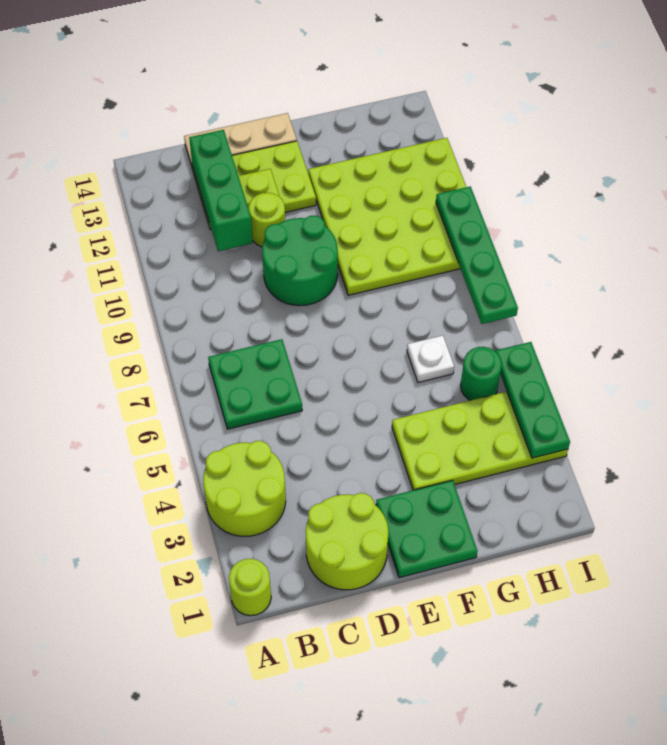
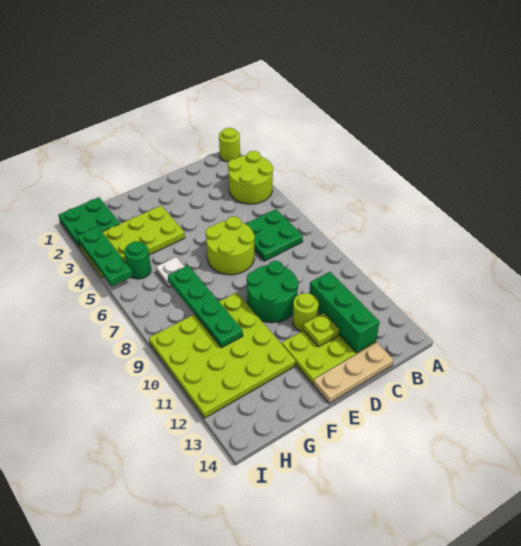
lime 2x2 round brick [306,493,388,590] -> lime 2x2 round brick moved to [206,216,255,275]
green 2x2 plate [376,480,478,578] -> green 2x2 plate moved to [59,197,120,248]
green 1x4 plate [436,187,518,324] -> green 1x4 plate moved to [168,265,243,347]

